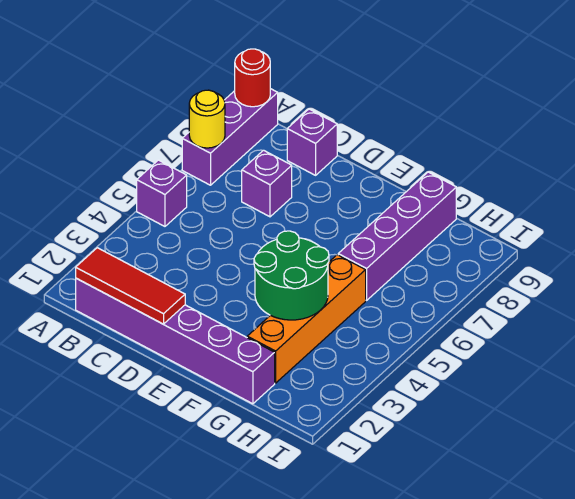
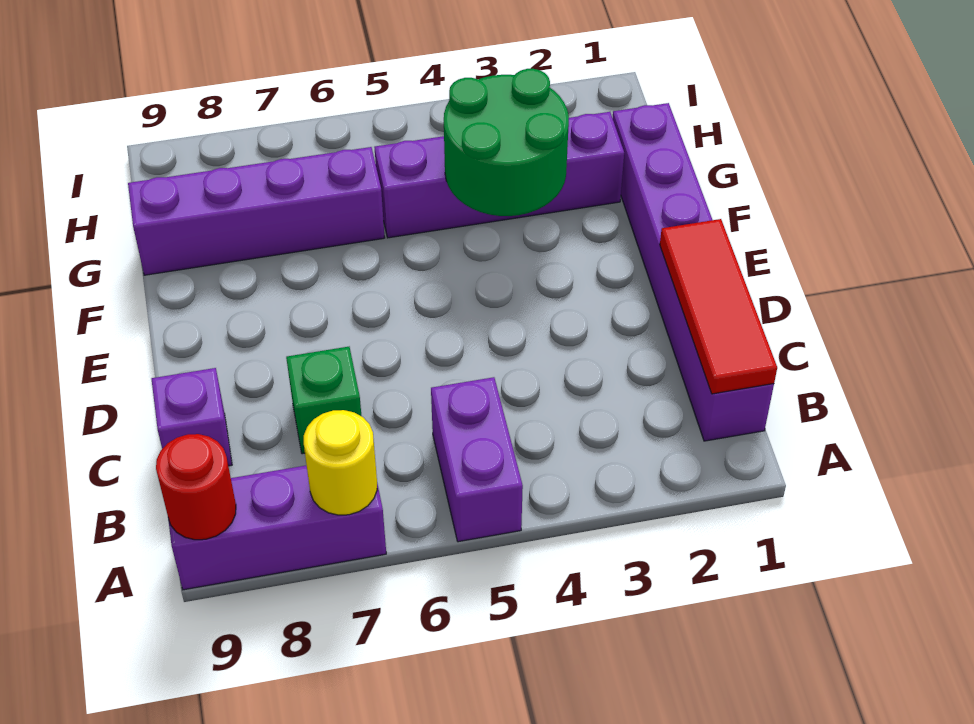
purple 1x1 brick [137,160,187,226] -> purple 1x2 brick [431,377,523,542]
purple 1x1 brick [242,150,292,217] -> green 1x1 brick [286,347,361,454]
orange 1x4 brick [247,255,366,383] -> purple 1x4 brick [375,112,624,238]

